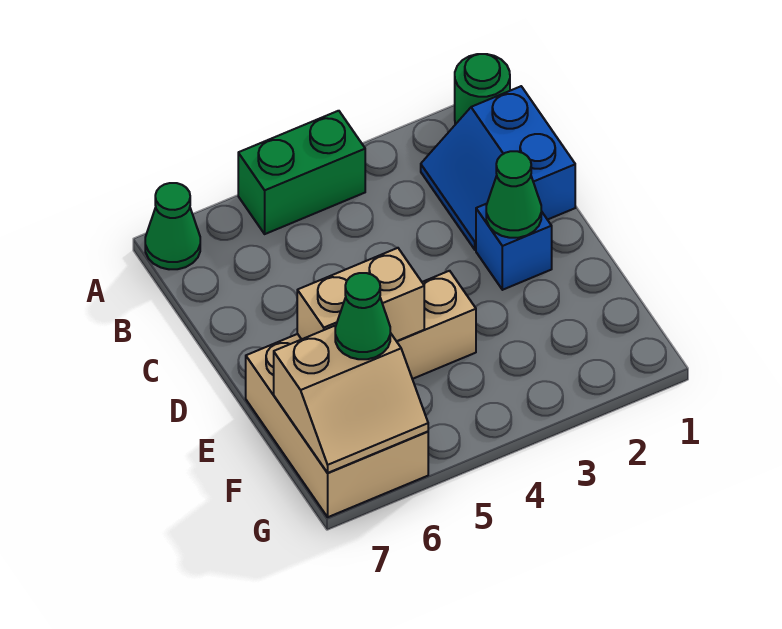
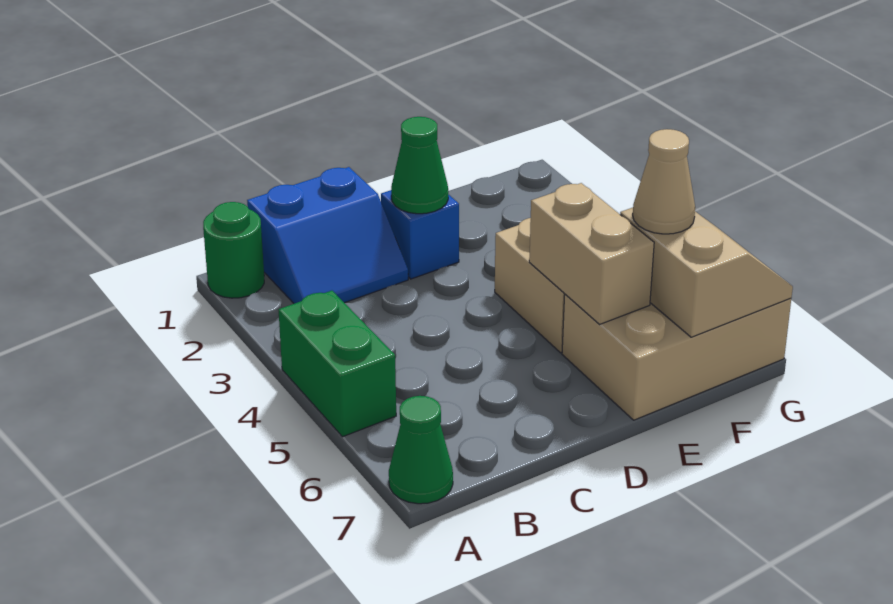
green 1x1 cone [335,273,390,359] -> tan 1x1 cone [633,129,695,234]

